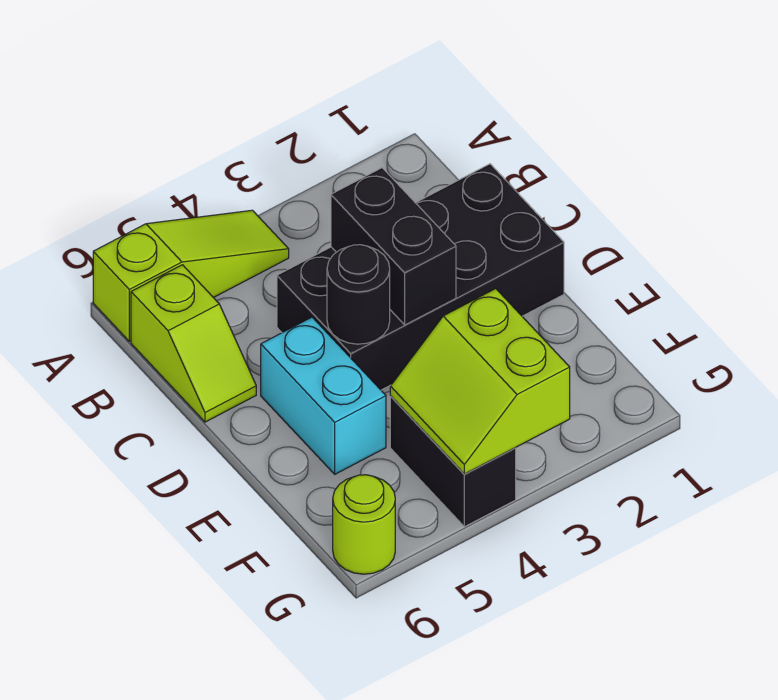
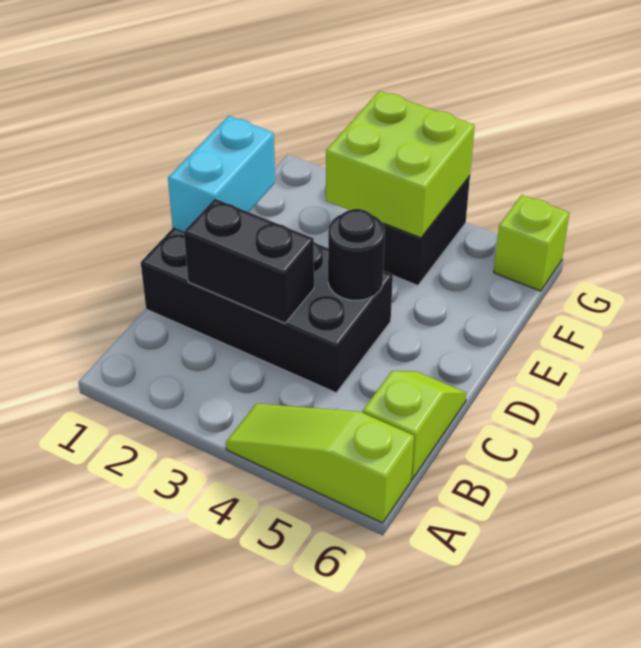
black 1x2 brick [331,168,456,325] -> black 1x2 brick turned to [184,199,314,323]
cyan 1x2 brick [261,317,386,474] -> cyan 1x2 brick moved to [168,116,275,232]
lime 2x2 slope [390,289,570,474] -> lime 2x2 brick [326,91,475,238]
lime 1x1 round brick [333,475,395,574] -> lime 1x1 brick [494,195,569,291]

